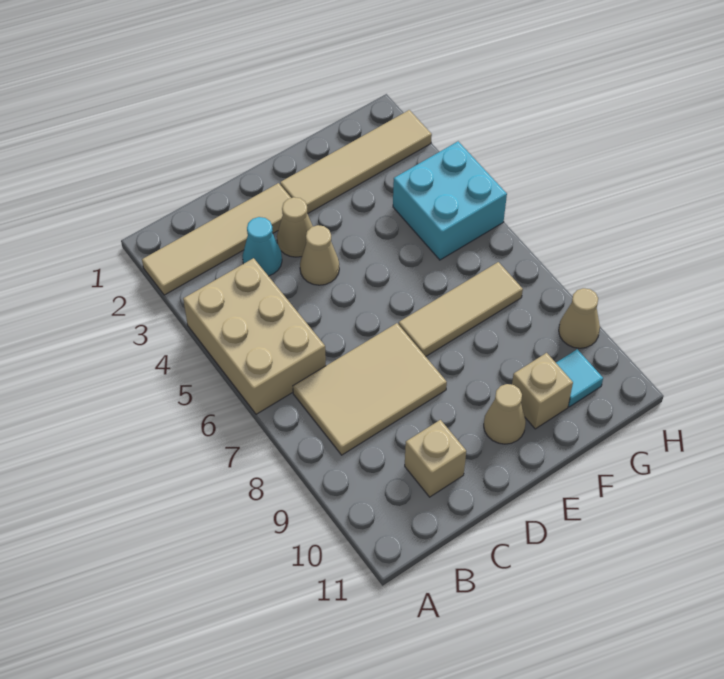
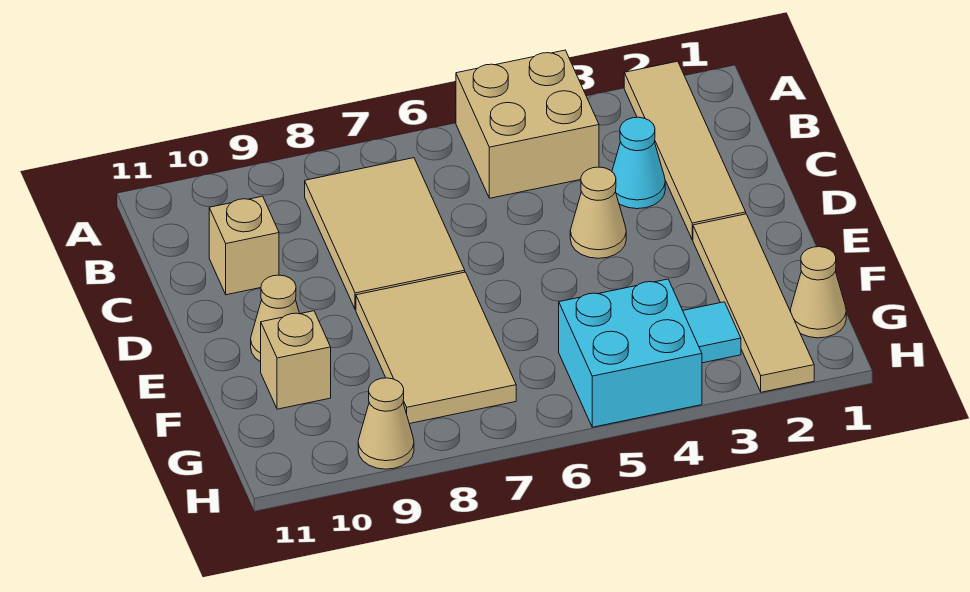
tan 2x3 brick [183,258,326,414] -> tan 2x2 brick [456,50,599,198]
tan 1x1 cone [277,197,313,257] -> tan 1x1 cone moved to [790,247,846,338]
tan 1x3 tile [399,262,523,356] -> tan 2x3 tile [356,272,516,424]
cyan 1x1 tile [556,349,603,407] -> cyan 1x1 tile moved to [683,302,741,363]

